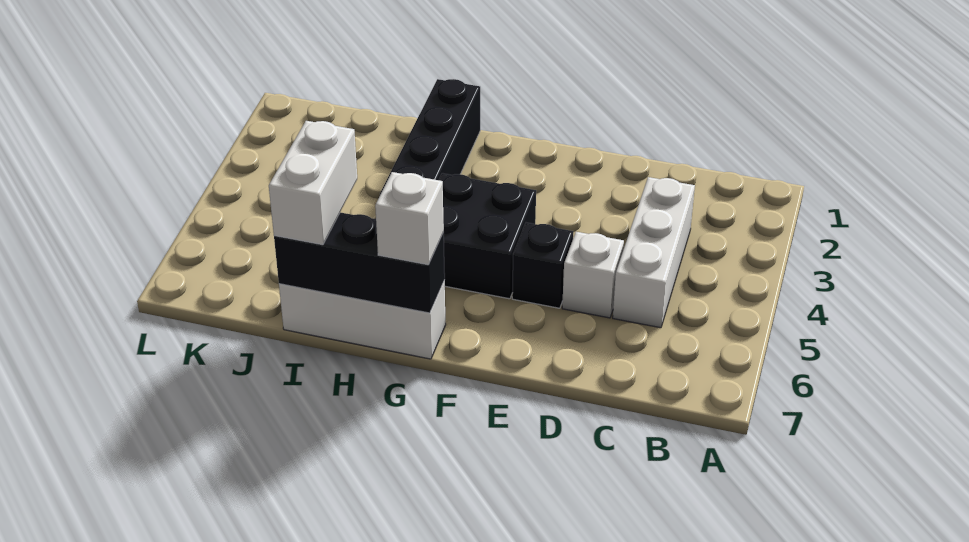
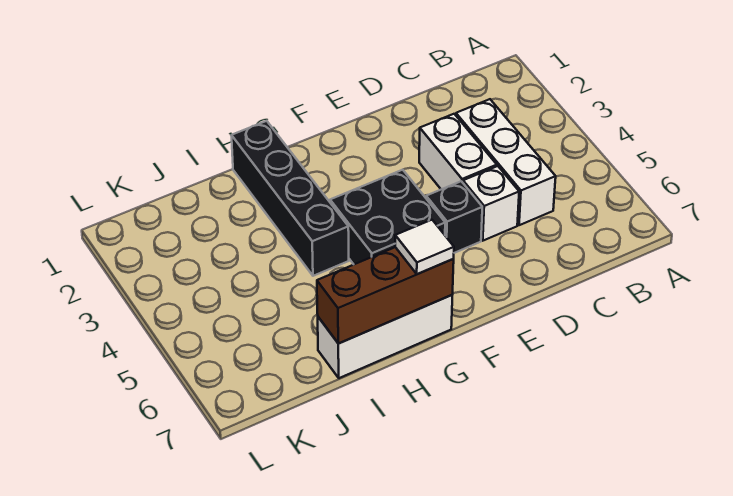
black 1x3 brick [274,212,445,313] -> brown 1x3 brick [317,247,454,344]
white 1x1 brick [375,172,444,265] -> white 1x1 tile [395,220,454,274]
white 1x2 brick [269,121,357,245] -> white 1x2 brick moved to [419,114,497,189]

